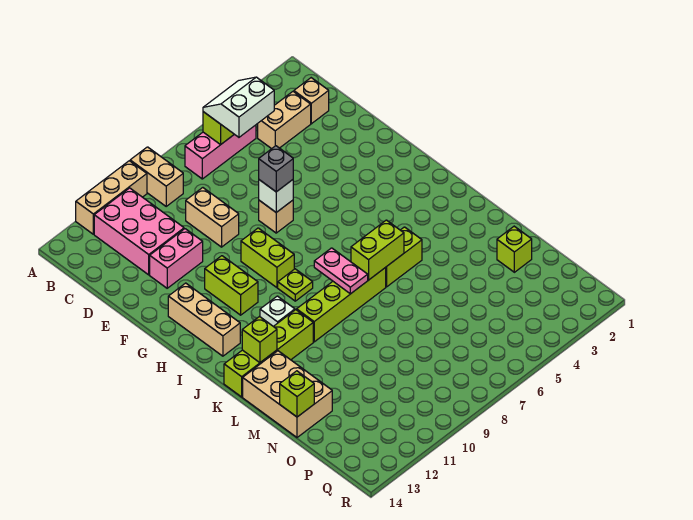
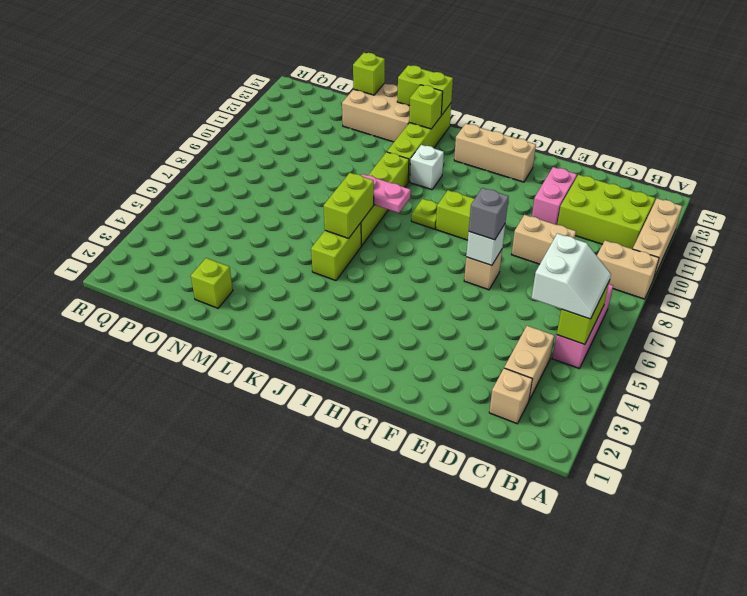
pink 2x3 brick [94,188,184,275] -> lime 2x3 brick [557,175,655,249]
lime 1x2 brick [205,256,258,315] -> lime 1x2 brick moved to [397,65,453,115]

